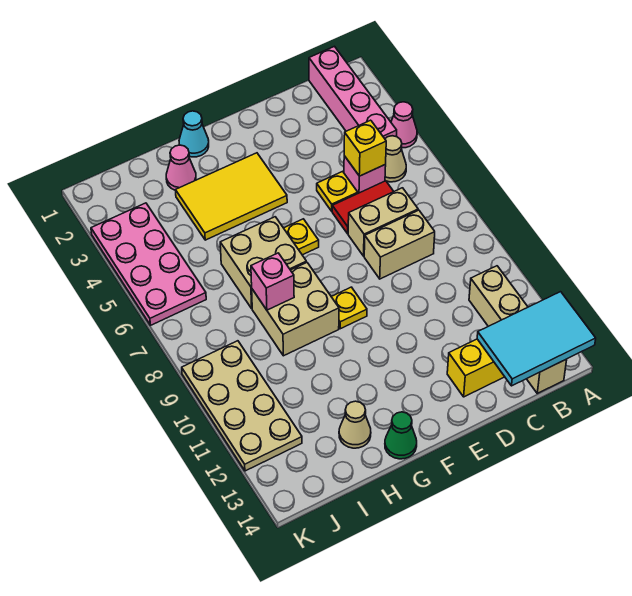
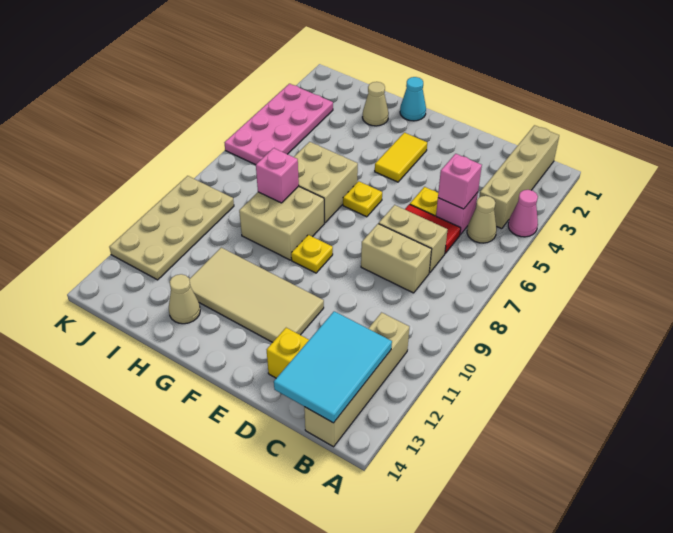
cyan 2x3 tile [477,292,596,386] -> cyan 2x3 tile turned to [274,311,392,423]
pink 1x4 brick [309,46,397,139] -> tan 1x4 brick [479,125,559,229]
yellow 1x1 brick [344,120,386,176] -> pink 1x1 brick [438,154,482,209]
none -> tan 2x4 tile [189,248,324,342]
yellow 2x3 tile [176,153,287,240] -> yellow 1x2 tile [375,133,427,182]
green 1x1 cone [385,412,417,459] -> none
pink 1x1 cone [166,145,196,190] -> tan 1x1 cone [362,82,389,126]

